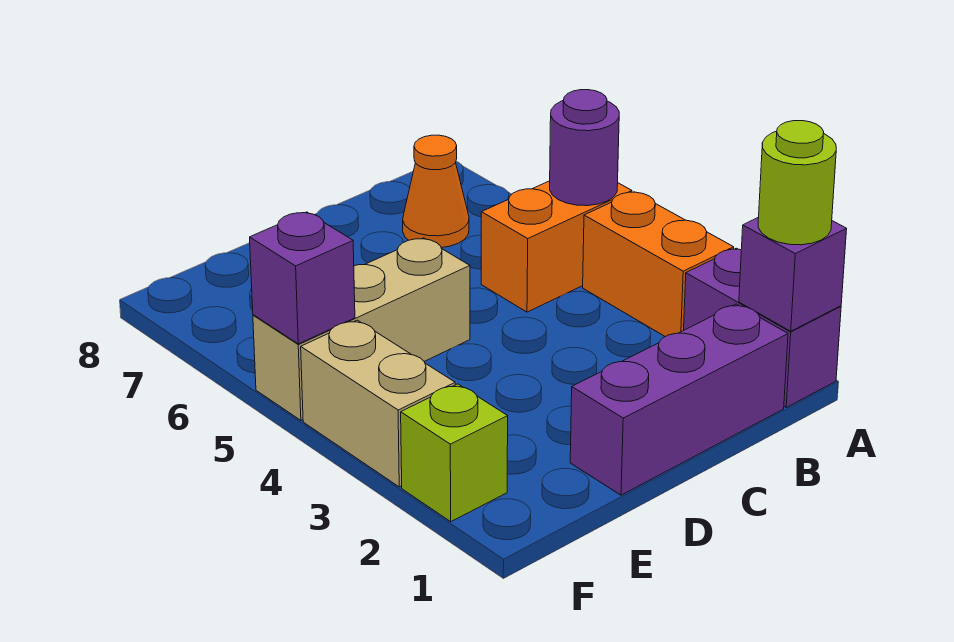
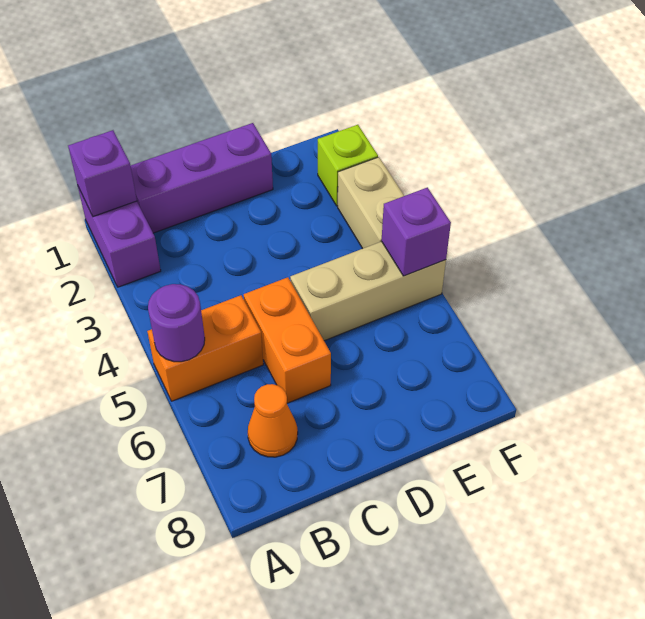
lime 1x1 round brick [758,121,836,245] -> none
orange 1x2 brick [583,192,734,337] -> orange 1x2 brick moved to [244,277,331,403]

